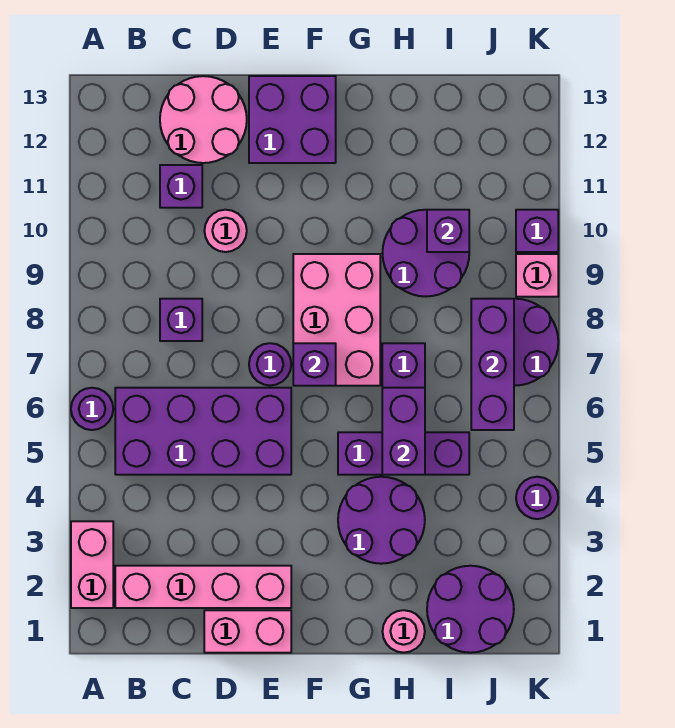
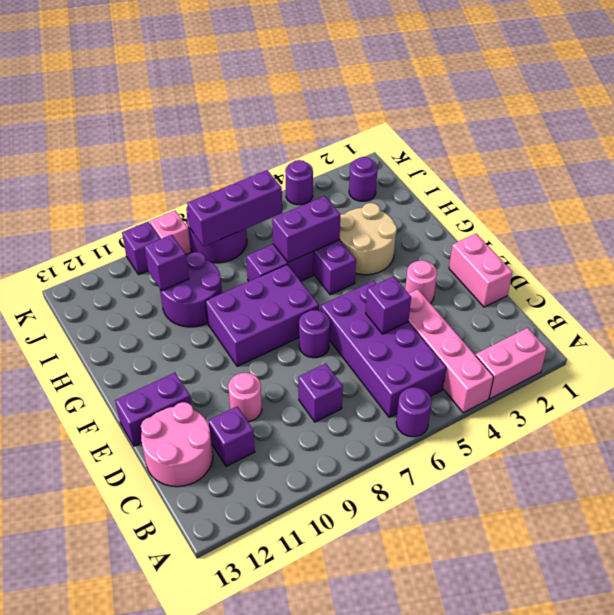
pink 1x4 brick [115,566,291,608] -> pink 1x4 brick moved to [408,289,494,413]
purple 2x2 brick [249,76,336,163] -> purple 1x2 brick [115,373,191,446]
pink 2x3 brick [293,254,380,386] -> purple 2x3 brick [206,265,319,366]
purple 1x1 brick [293,343,336,386] -> purple 1x1 brick moved to [366,276,411,334]
purple 2x2 round brick [338,477,425,564] -> tan 2x2 round brick [340,203,397,275]
pink 1x1 round brick [383,610,425,653] -> pink 1x1 round brick moved to [405,260,437,304]
purple 2x2 round brick [427,566,514,653] -> purple 1x1 round brick [349,157,377,201]

